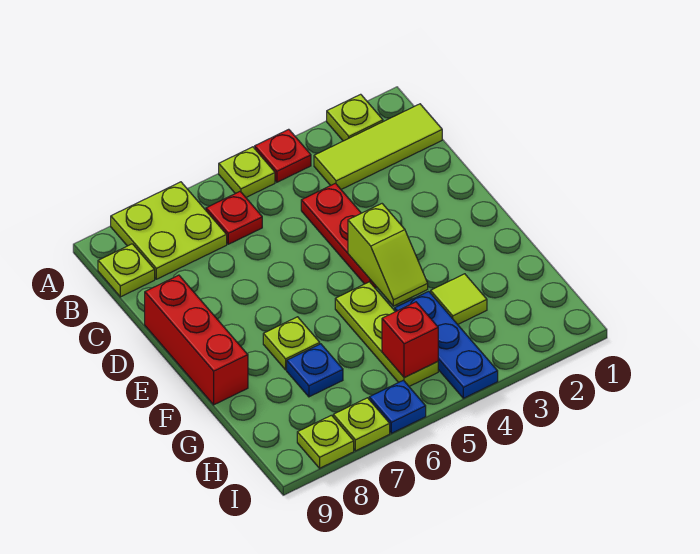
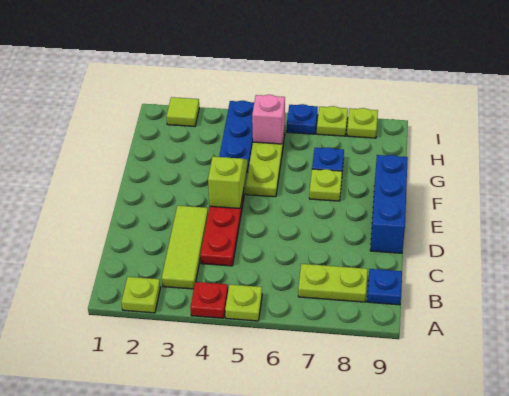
lime 2x2 plate [111,182,227,279] -> lime 1x2 plate [298,264,368,302]
lime 1x3 tile [314,104,442,189] -> lime 1x3 tile turned to [162,206,208,289]
red 1x1 plate [206,192,262,244] -> none
lime 1x1 plate [98,244,155,297] -> blue 1x1 plate [367,269,402,305]
red 1x3 brick [145,275,248,405] -> blue 1x3 brick [370,155,408,253]
lime 1x1 tile [431,274,487,324] -> lime 1x1 tile moved to [166,97,199,126]
red 1x1 brick [382,302,438,378] -> pink 1x1 brick [252,95,285,144]

